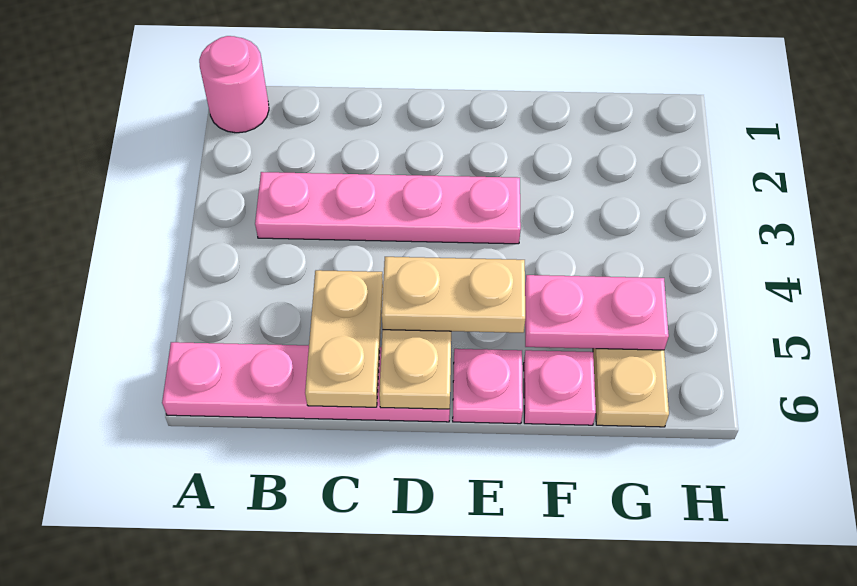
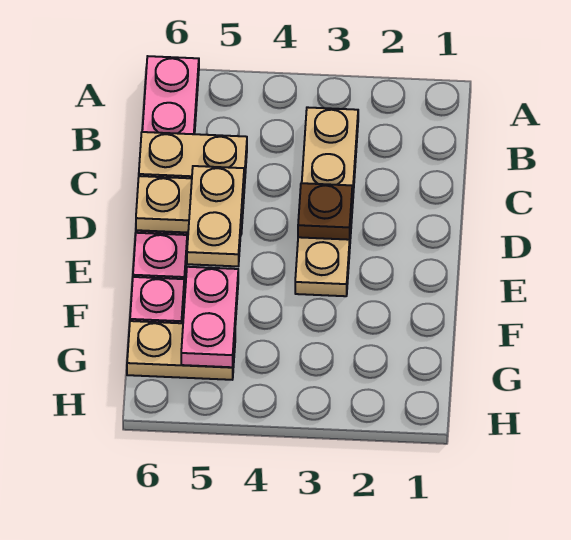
pink 1x1 round brick [199,36,269,133] -> none
pink 1x4 plate [255,172,521,244] -> tan 1x4 plate [295,107,358,296]
none -> brown 1x1 plate [298,183,352,240]

